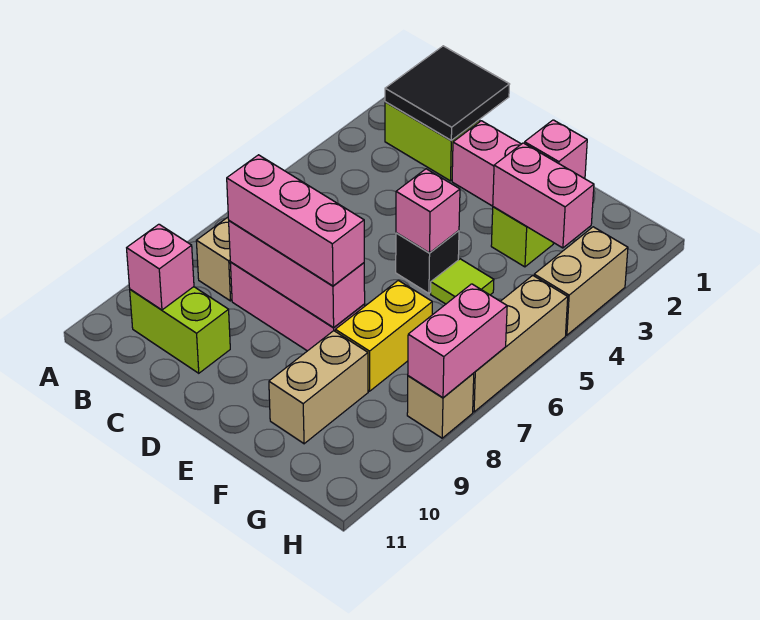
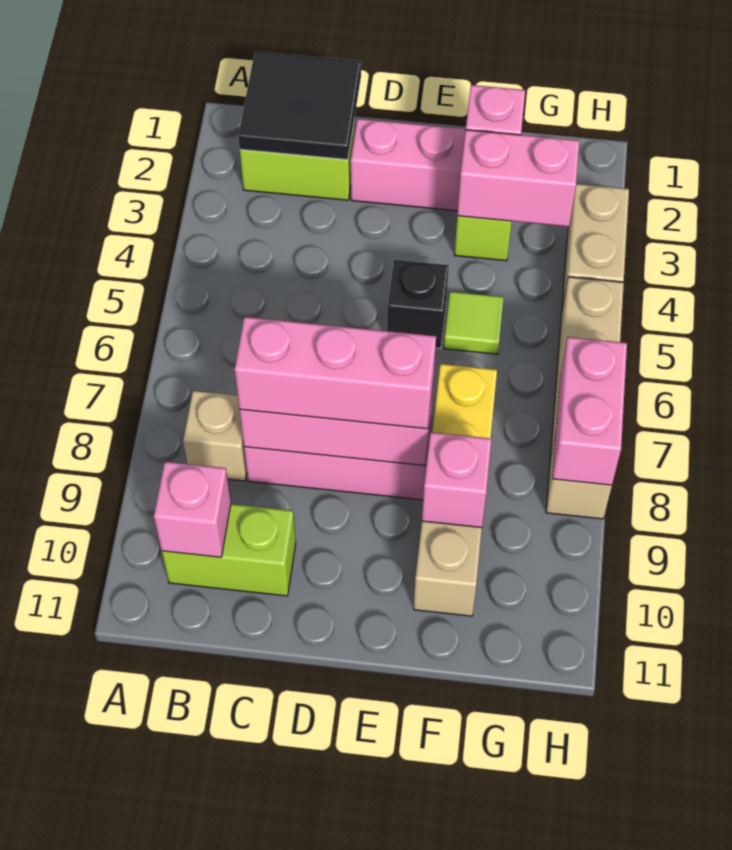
pink 1x1 brick [396,169,460,253] -> pink 1x1 brick moved to [422,432,492,528]

